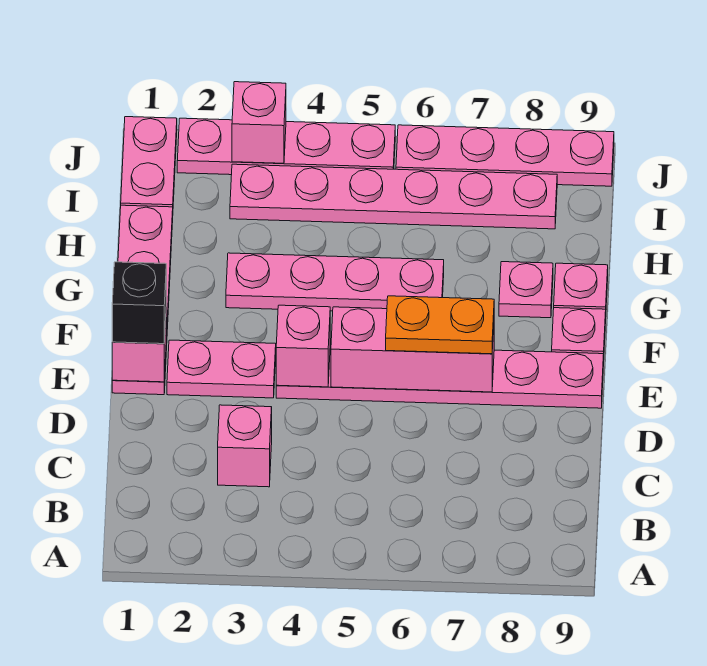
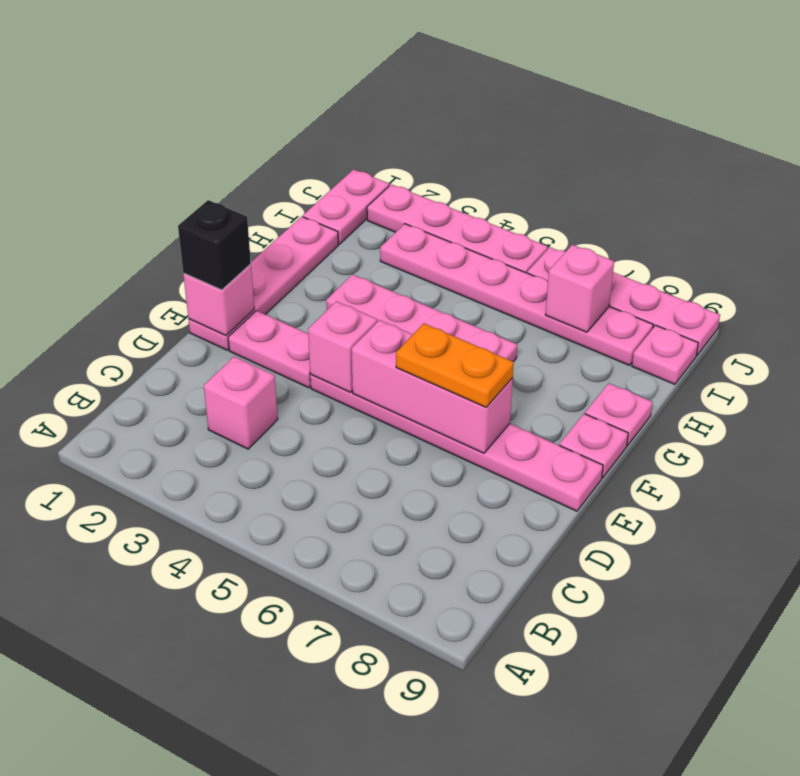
pink 1x1 plate [499,262,553,318] -> pink 1x1 plate moved to [632,325,698,384]
pink 1x1 brick [232,82,286,163] -> pink 1x1 brick moved to [546,245,614,332]

